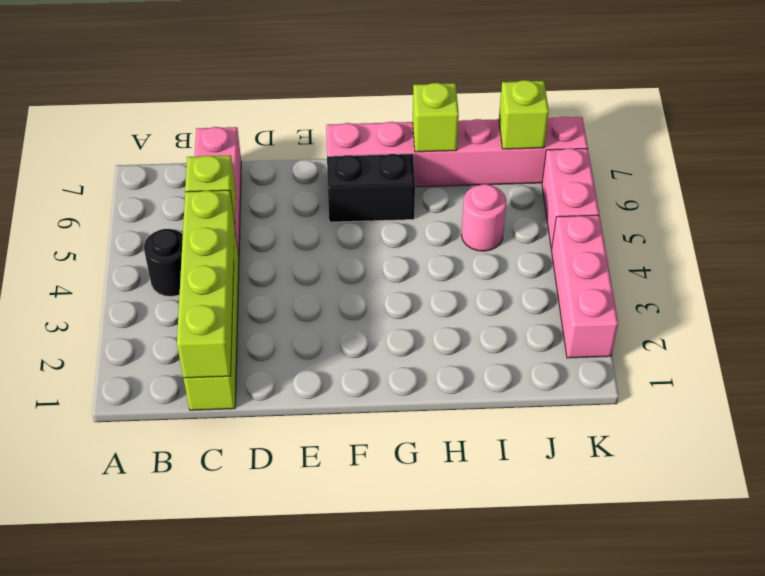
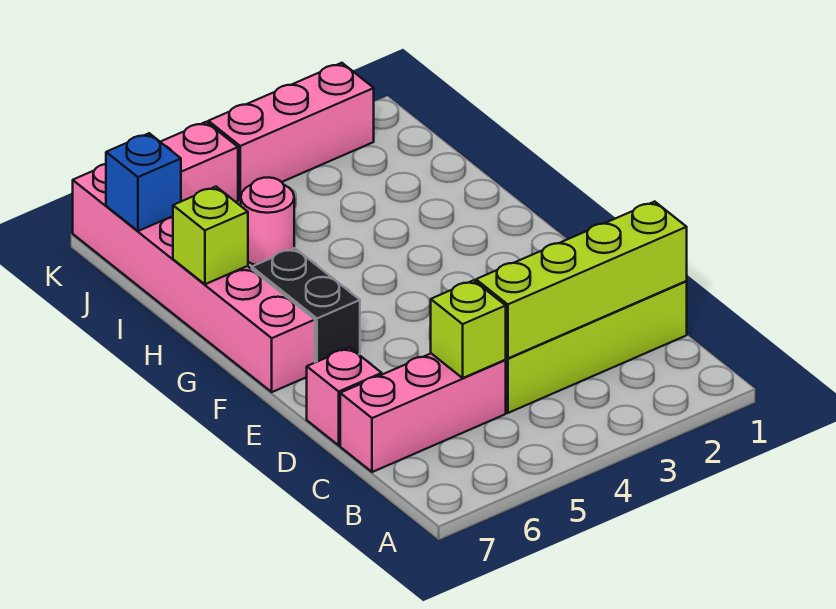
black 1x1 round brick [144,229,183,296] -> none
none -> pink 1x1 brick [307,348,382,445]
lime 1x1 brick [499,80,549,149] -> blue 1x1 brick [106,133,181,231]

